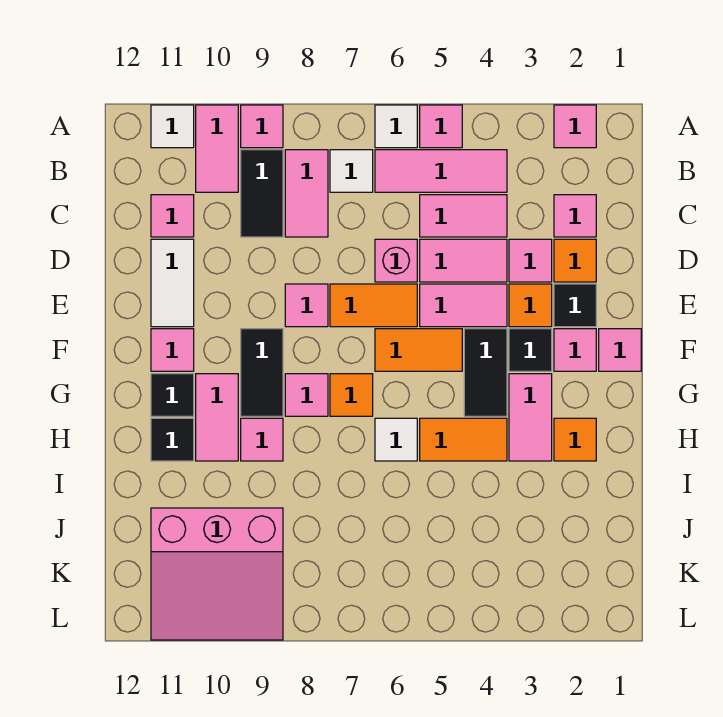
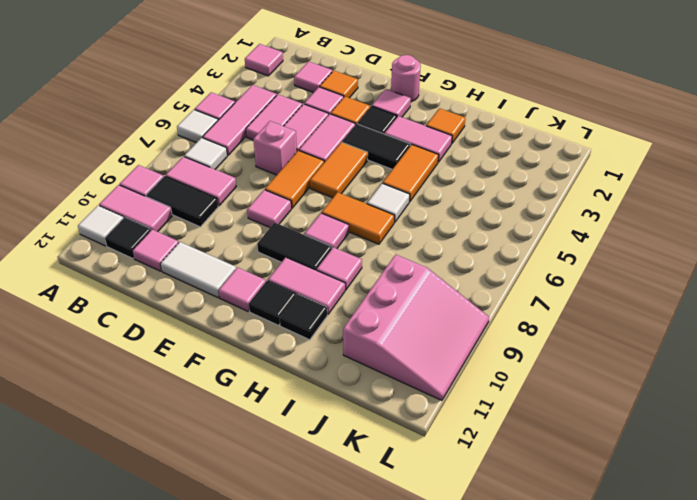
black 1x1 tile [554,284,596,327] -> black 1x1 tile moved to [105,217,151,258]
pink 1x1 tile [599,329,641,371] -> pink 1x1 round brick [391,55,421,102]
orange 1x1 tile [330,374,373,416] -> orange 1x2 tile [322,192,394,244]

